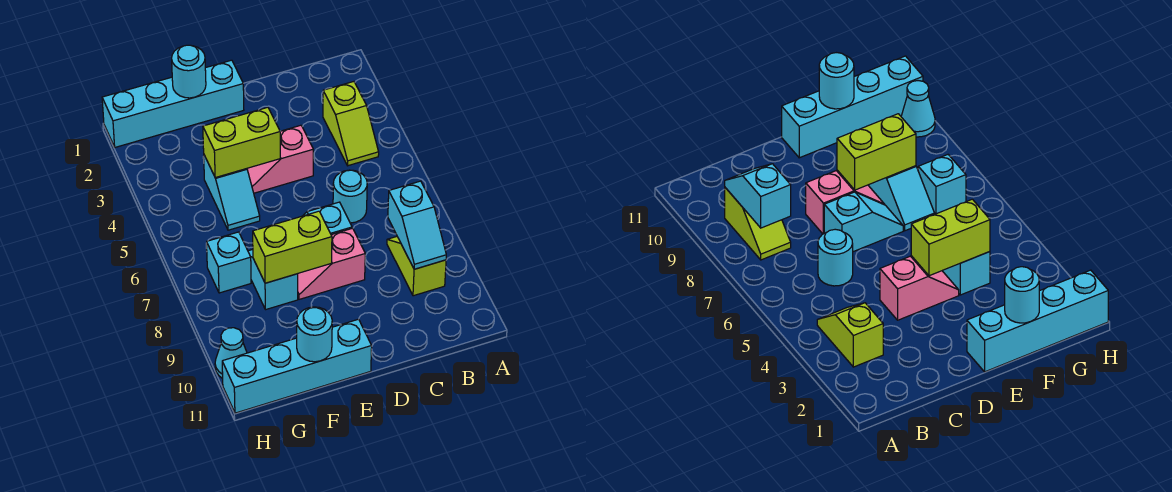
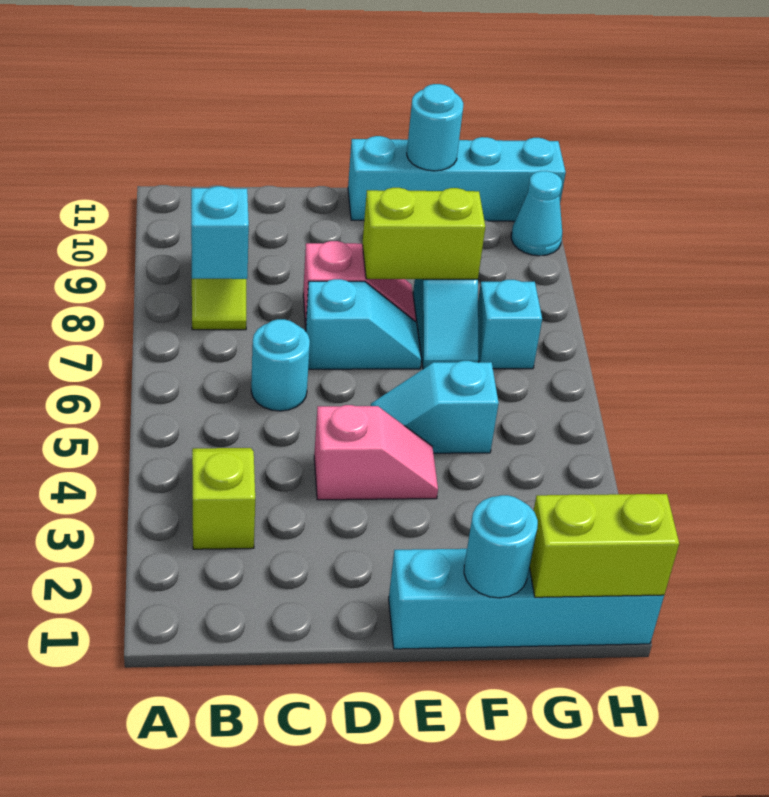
lime 1x2 brick [203,107,280,177] -> lime 1x2 brick moved to [530,494,679,597]
cyan 1x2 slope [203,155,260,230] -> cyan 1x2 slope turned to [371,361,499,453]

